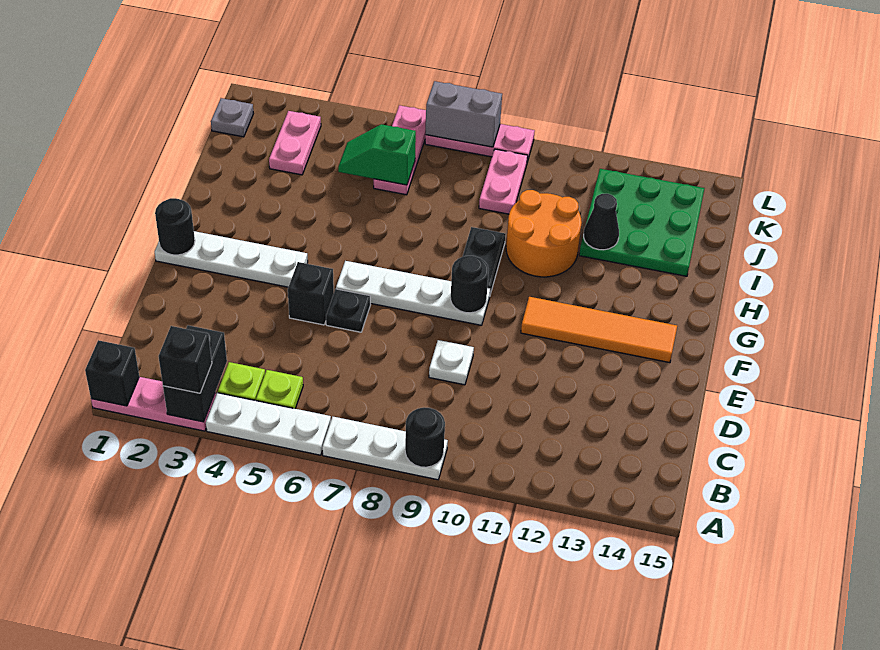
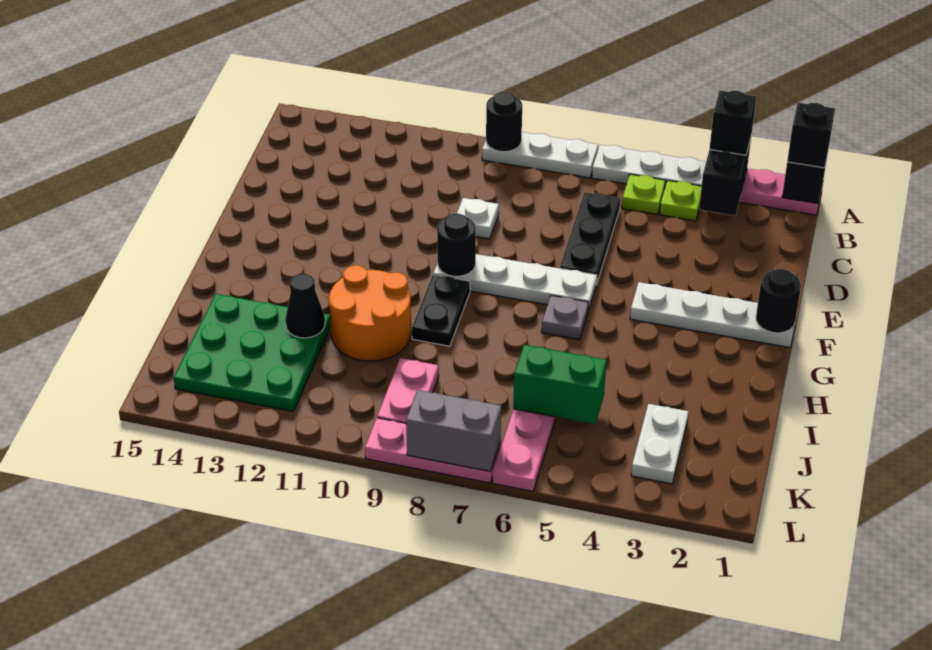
black 1x1 brick [288,262,334,325] -> black 1x1 brick moved to [787,103,835,168]
black 1x1 plate [326,289,370,332] -> black 1x3 plate [560,192,620,285]
orange 1x4 tile [521,297,677,363] -> none
pink 1x2 plate [269,111,321,175] -> white 1x2 plate [631,404,689,484]
green 1x2 slope [338,124,416,185] -> green 1x2 brick [513,345,606,424]
grey 1x1 plate [211,98,253,137] -> grey 1x1 plate moved to [542,295,589,340]

